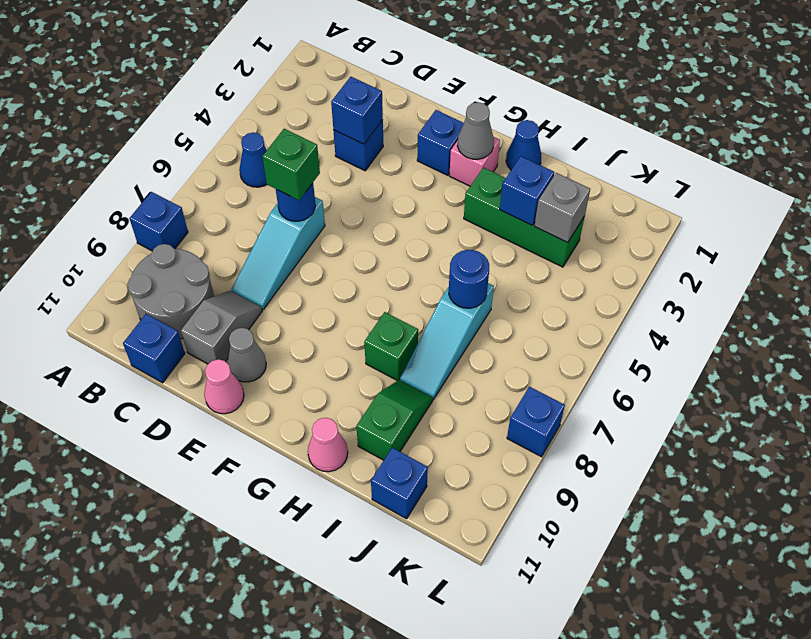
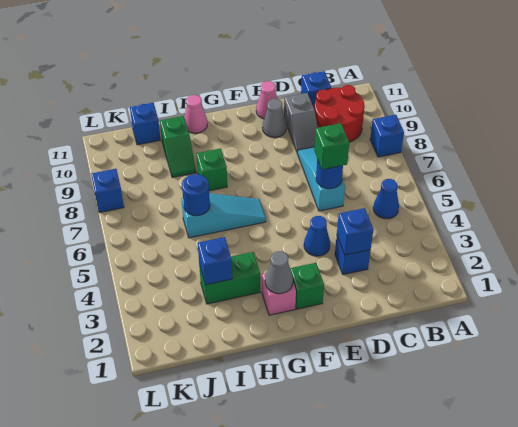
grey 2x2 round brick [128,244,214,339] -> red 2x2 round brick [314,85,365,142]
blue 1x1 brick [417,110,464,175] -> green 1x1 brick [290,263,324,309]
blue 1x1 cone [506,120,541,170] -> blue 1x1 cone moved to [304,216,330,256]
green 1x3 brick [464,168,585,267] -> green 1x2 brick [199,252,260,304]
cyan 1x3 slope [400,283,494,399] -> cyan 1x3 slope turned to [181,193,266,238]
grey 1x1 brick [534,173,590,243] -> none

